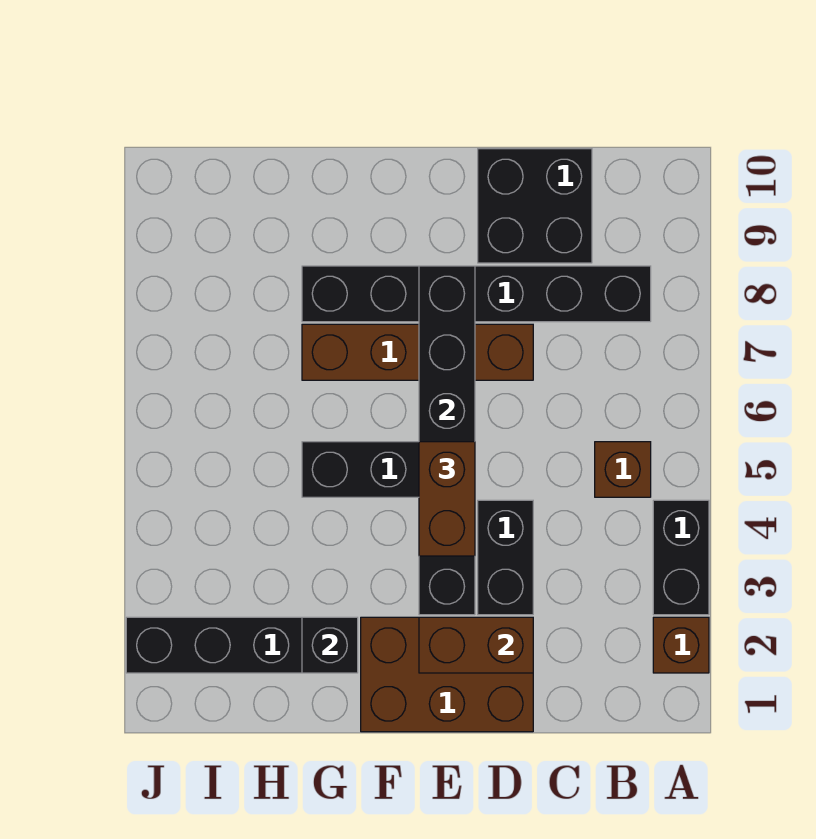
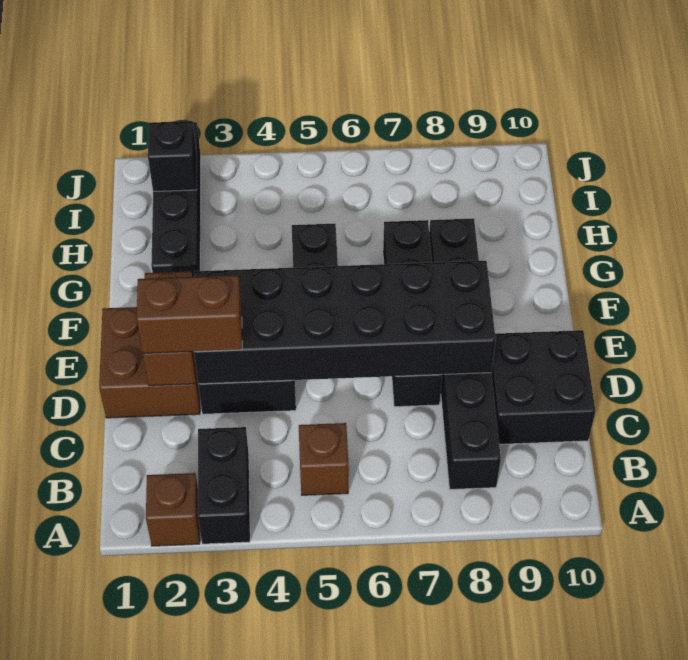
black 1x2 brick [653,500,709,615] -> black 1x2 brick turned to [198,427,250,544]
brown 2x3 brick [361,617,533,732] -> brown 2x2 brick [99,307,200,418]
brown 1x4 brick [302,324,533,380] -> black 1x4 brick [383,220,442,407]
black 1x6 brick [419,266,475,615] -> black 2x6 brick [194,261,496,384]
brown 1x2 brick [419,442,475,556] -> brown 1x2 brick moved to [137,275,242,353]
black 1x1 brick [302,617,358,673] -> black 1x1 brick moved to [148,121,197,192]

